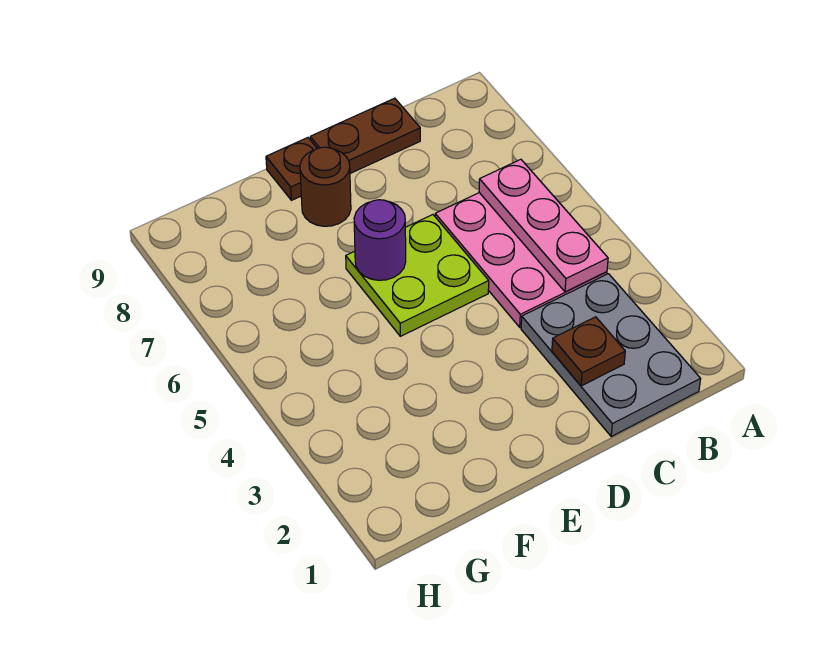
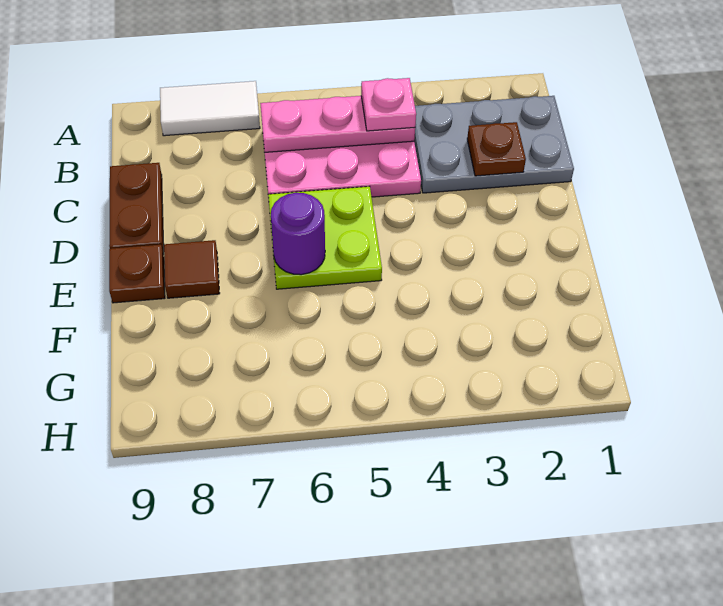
none -> white 1x2 tile [160,81,260,136]
none -> pink 1x1 plate [361,78,416,131]
brown 1x1 round brick [300,147,351,226] -> brown 1x1 tile [164,240,220,298]

